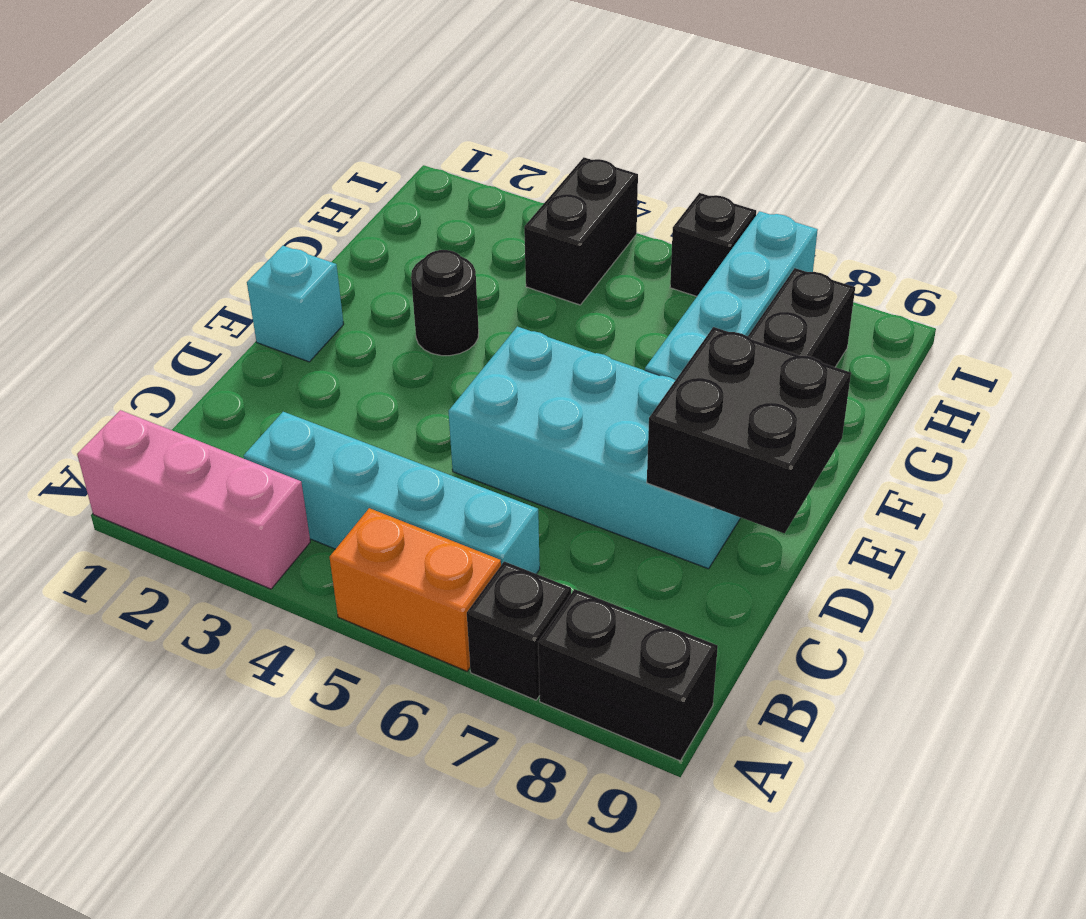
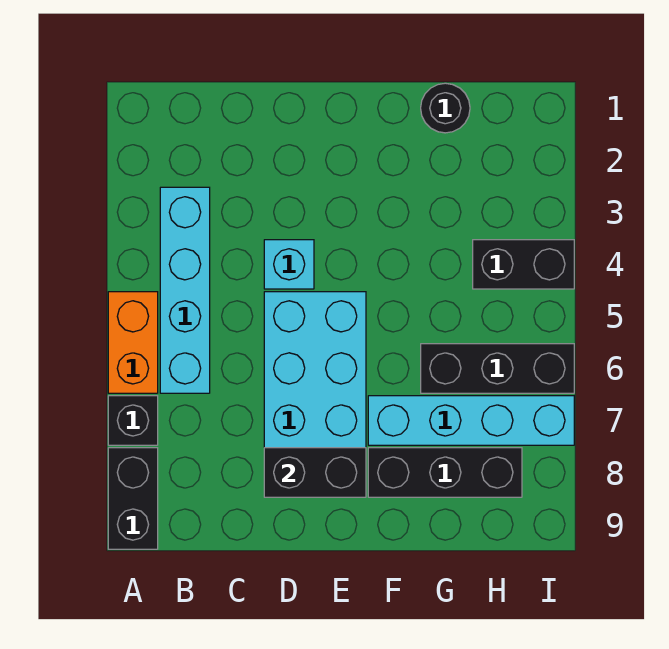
pink 1x3 brick [77,410,310,589] -> none
black 2x2 brick [647,327,851,533] -> black 1x2 brick [264,448,366,497]
cyan 1x1 brick [247,246,344,362] -> cyan 1x1 brick moved to [264,240,314,289]
black 1x1 round brick [411,250,479,356] -> black 1x1 round brick moved to [421,83,470,133]
black 1x1 brick [670,193,756,296] -> black 1x3 brick [421,344,574,393]

